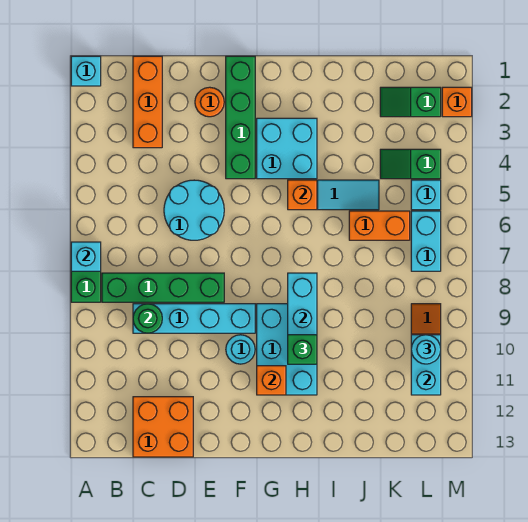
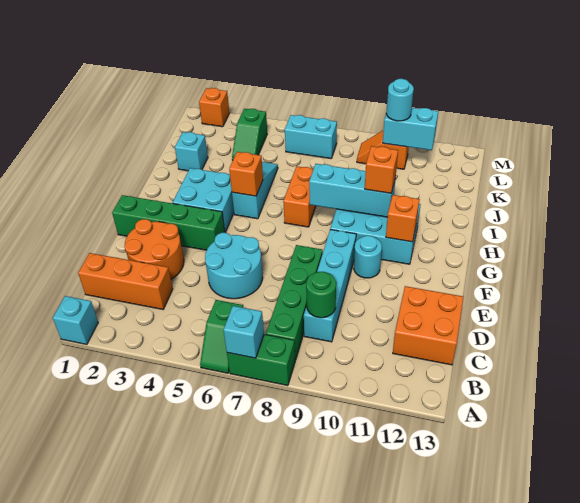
orange 1x1 round brick [195,87,224,117] -> orange 2x2 round brick [124,219,184,279]
green 1x1 brick [288,335,317,364] -> orange 1x1 brick [365,146,398,193]
orange 1x2 brick [349,211,410,240] -> orange 1x2 brick moved to [283,166,316,227]
green 1x2 slope [380,87,441,117] -> green 1x2 slope moved to [200,300,243,373]
cyan 1x1 brick [411,180,441,210] -> cyan 1x1 brick moved to [175,132,208,171]

